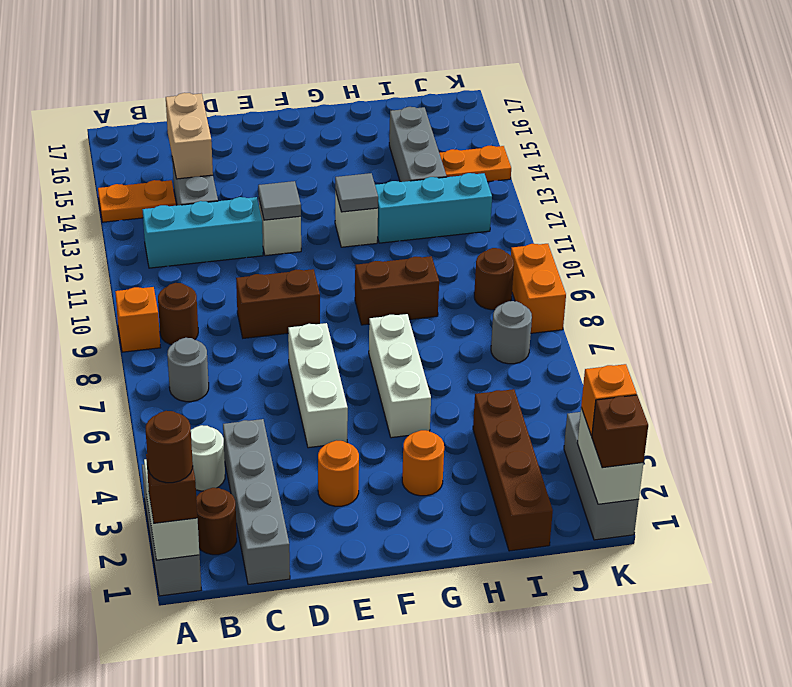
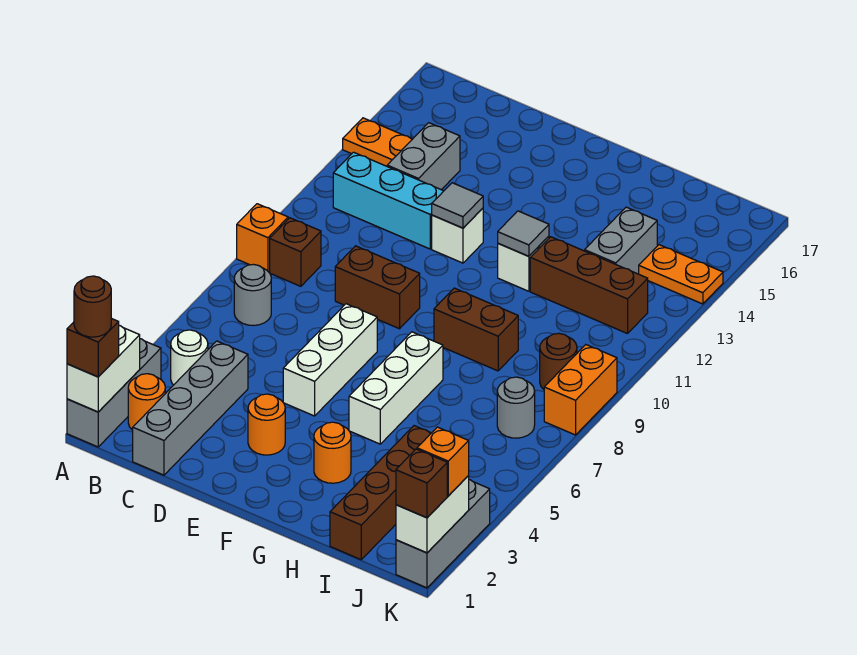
brown 1x1 round brick [196,488,237,555] -> orange 1x1 round brick [128,374,165,430]
brown 1x1 round brick [158,283,198,345] -> brown 1x1 brick [270,218,321,286]
tan 1x2 brick [166,93,213,179] -> none
cyan 1x3 brick [375,173,492,243] -> brown 1x3 brick [530,237,648,334]
grey 1x3 brick [389,107,447,182] -> grey 1x2 brick [585,207,657,274]

